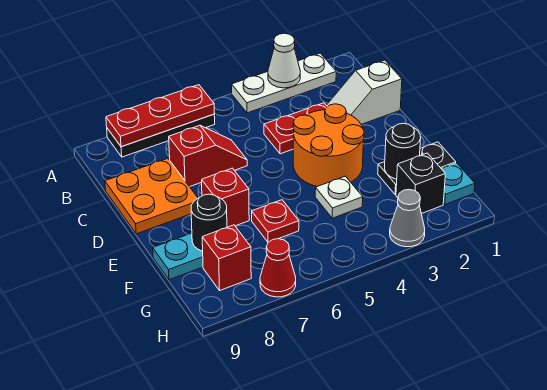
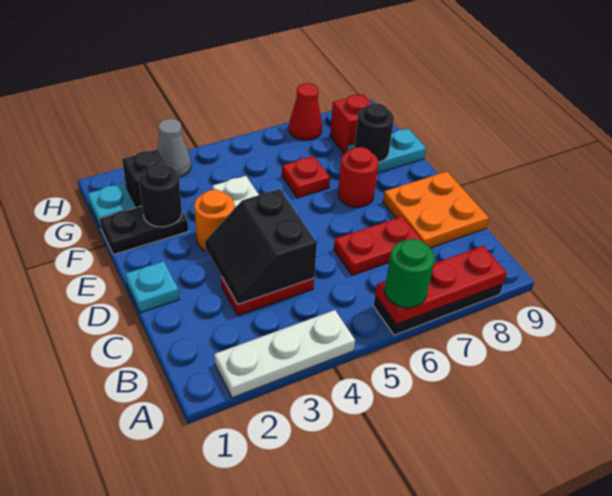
white 1x1 cone [268,33,300,88] -> none
none -> green 1x1 round brick [385,239,435,308]
white 1x2 slope [326,60,402,124] -> none
none -> black 2x2 slope [205,189,317,304]
red 1x2 slope [169,125,247,187] -> red 1x2 plate [334,216,422,275]
none -> cyan 1x1 plate [125,261,179,313]
orange 2x2 round brick [293,104,364,187] -> orange 1x1 round brick [194,190,234,251]
red 1x1 brick [202,168,249,227] -> red 1x1 round brick [338,147,378,207]

